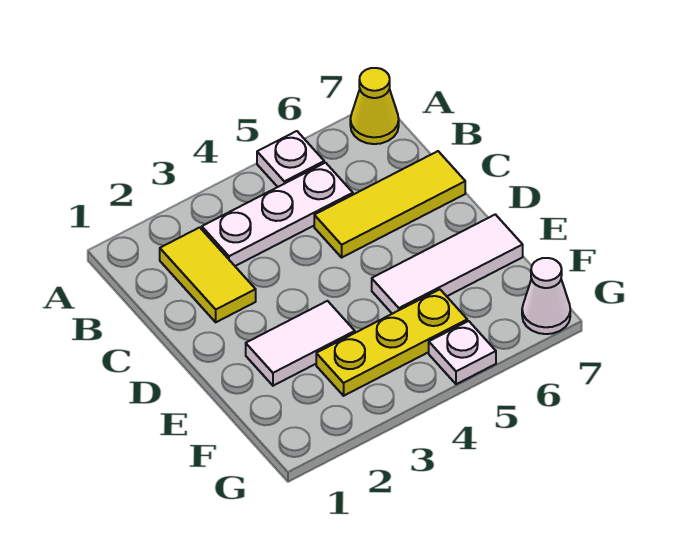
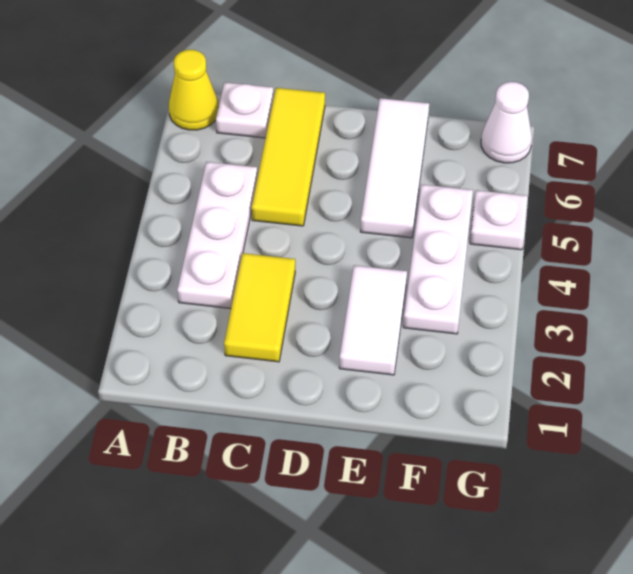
white 1x1 plate [257,131,324,187] -> white 1x1 plate moved to [216,82,274,138]
yellow 1x2 tile [160,227,256,322] -> yellow 1x2 tile turned to [224,253,295,362]
yellow 1x3 plate [316,290,467,396] -> white 1x3 plate [403,185,473,334]

